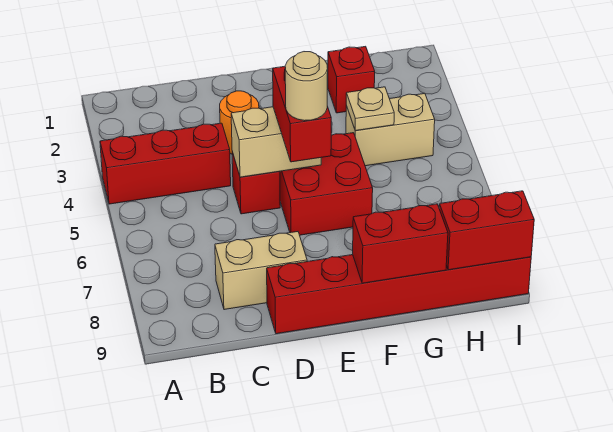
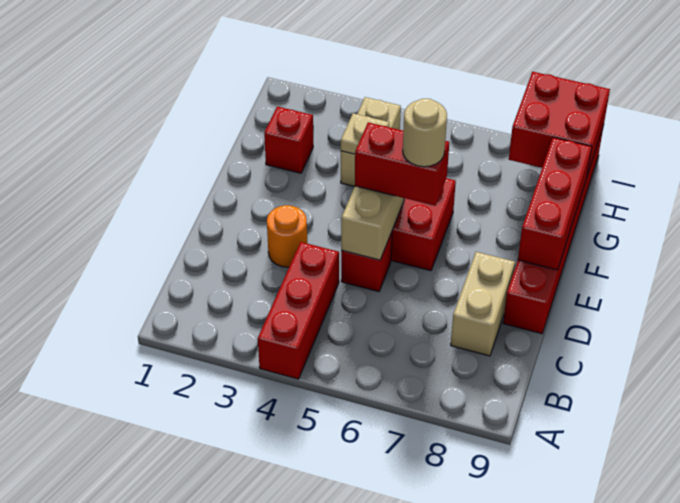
red 1x2 brick [353,204,448,283] -> red 1x3 brick [518,137,592,270]
red 1x2 brick [439,191,534,270] -> red 2x2 brick [509,72,610,176]

